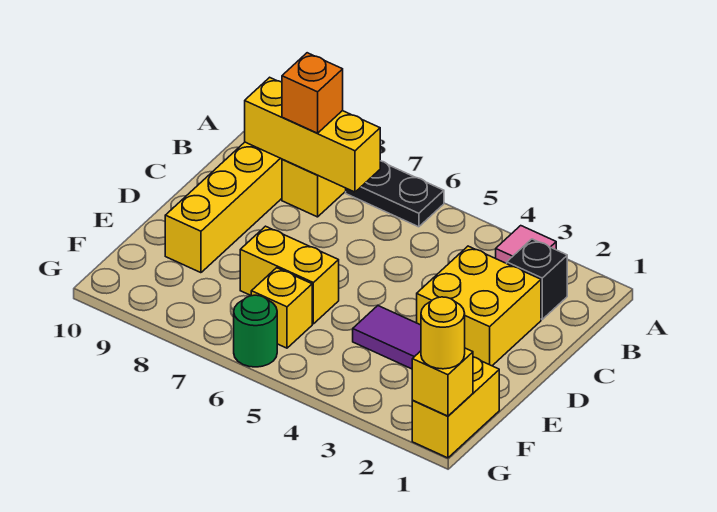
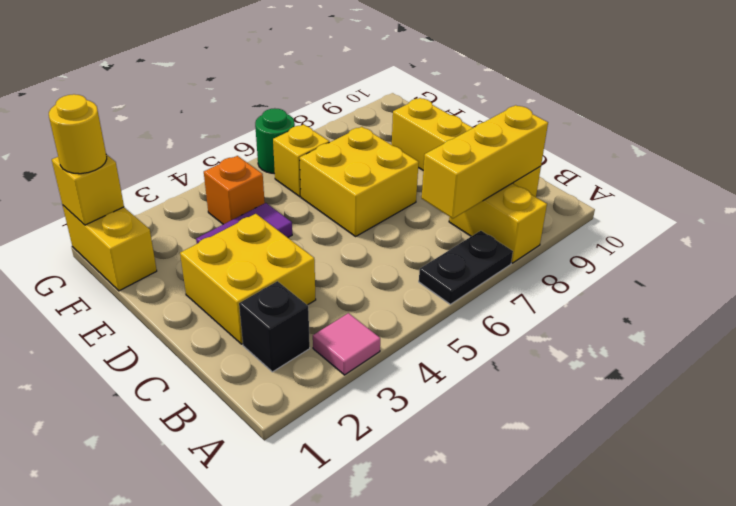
orange 1x1 brick [282,53,343,133] -> orange 1x1 brick moved to [204,156,265,224]
yellow 1x2 brick [240,226,339,324] -> yellow 2x2 brick [300,127,419,236]

